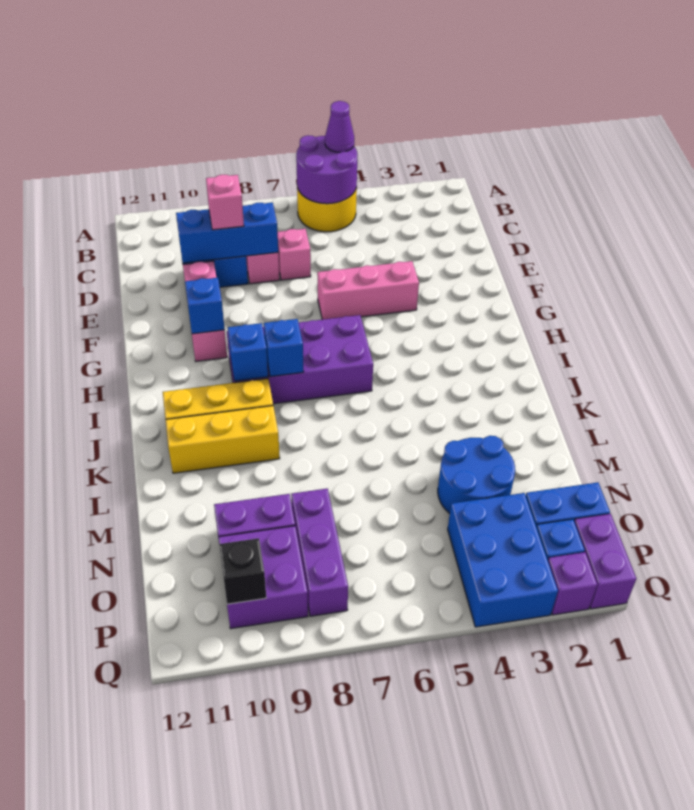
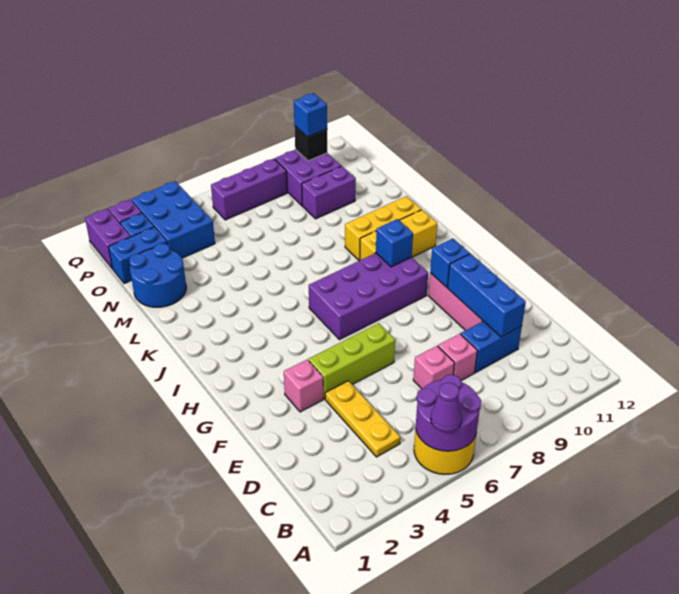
none -> yellow 1x3 plate [325,381,400,457]
blue 1x3 brick [176,203,278,263] -> blue 1x3 brick turned to [447,254,526,337]
pink 1x1 brick [206,174,244,230] -> pink 1x1 brick moved to [284,360,323,412]
pink 1x3 brick [317,261,419,319] -> lime 1x3 brick [308,323,395,399]
blue 1x1 brick [264,319,304,377] -> blue 1x1 brick moved to [294,93,327,137]
blue 2x2 round brick [438,436,515,513] -> blue 2x2 round brick moved to [129,243,186,307]
purple 1x3 brick [291,489,348,616] -> purple 1x3 brick turned to [211,159,287,220]

